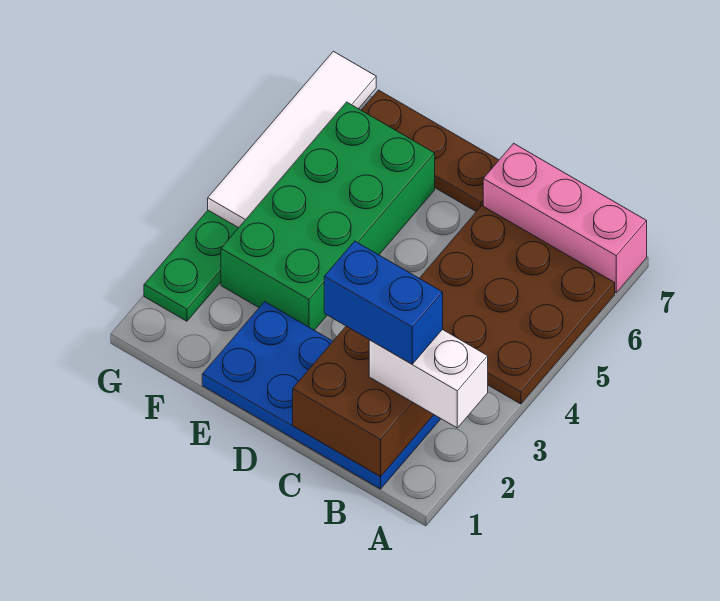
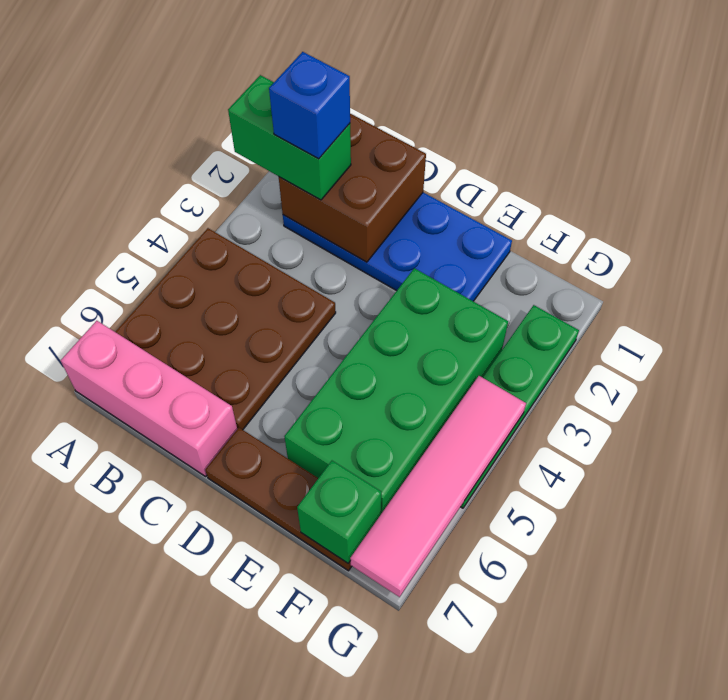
white 1x2 brick [369,329,488,428] -> green 1x2 brick [228,75,351,200]
blue 1x2 brick [324,241,443,364] -> blue 1x1 brick [269,52,350,159]
none -> green 1x1 brick [297,461,382,563]
white 1x4 tile [208,51,376,228] -> pink 1x4 tile [350,376,526,597]

